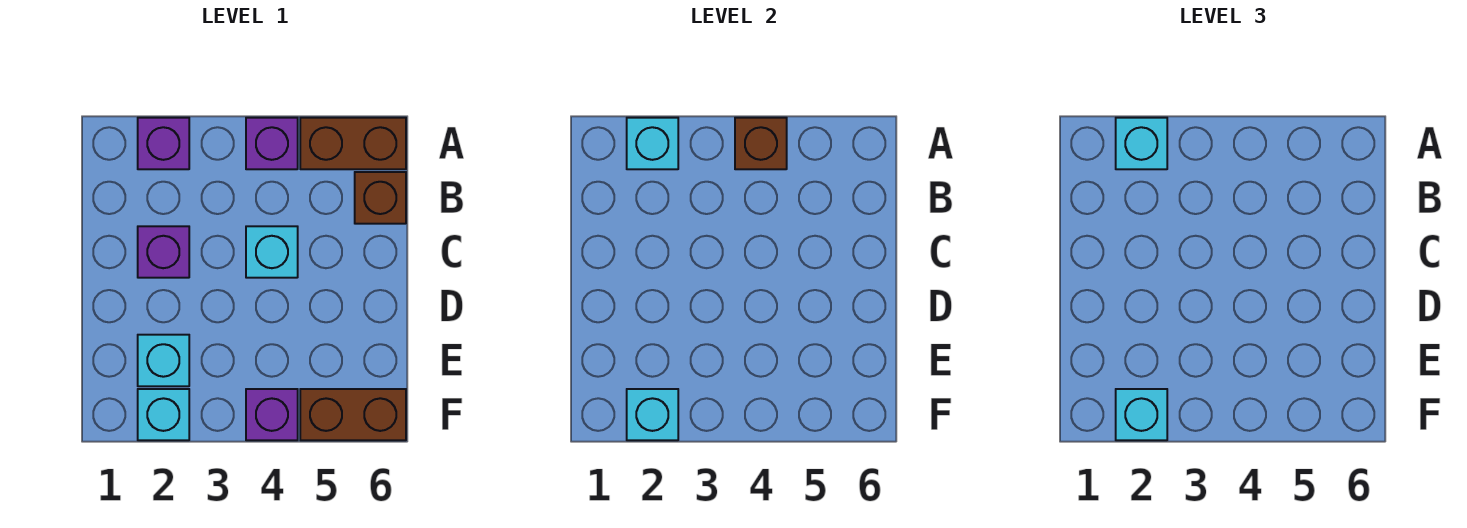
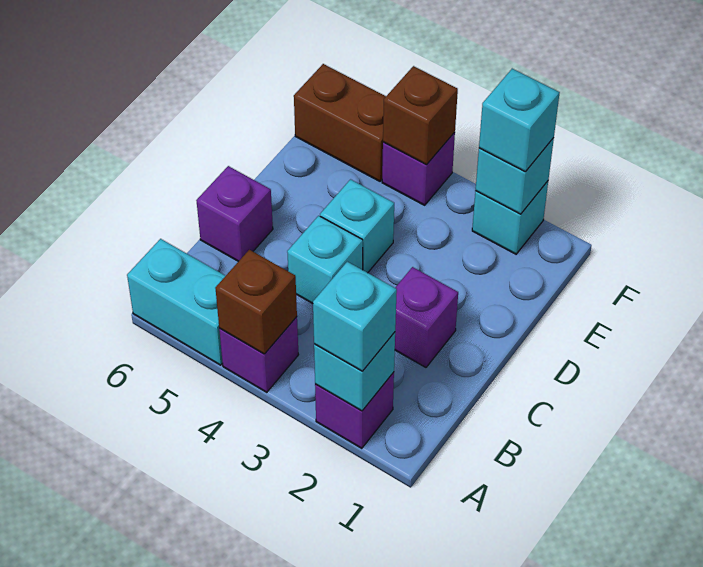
brown 1x2 brick [300,118,406,169] -> cyan 1x2 brick [127,239,225,365]
brown 1x1 brick [355,172,406,224] -> brown 1x1 brick moved to [383,66,458,165]
none -> purple 1x1 brick [196,166,273,262]
cyan 1x1 brick [138,335,189,386] -> cyan 1x1 brick moved to [320,179,394,273]

